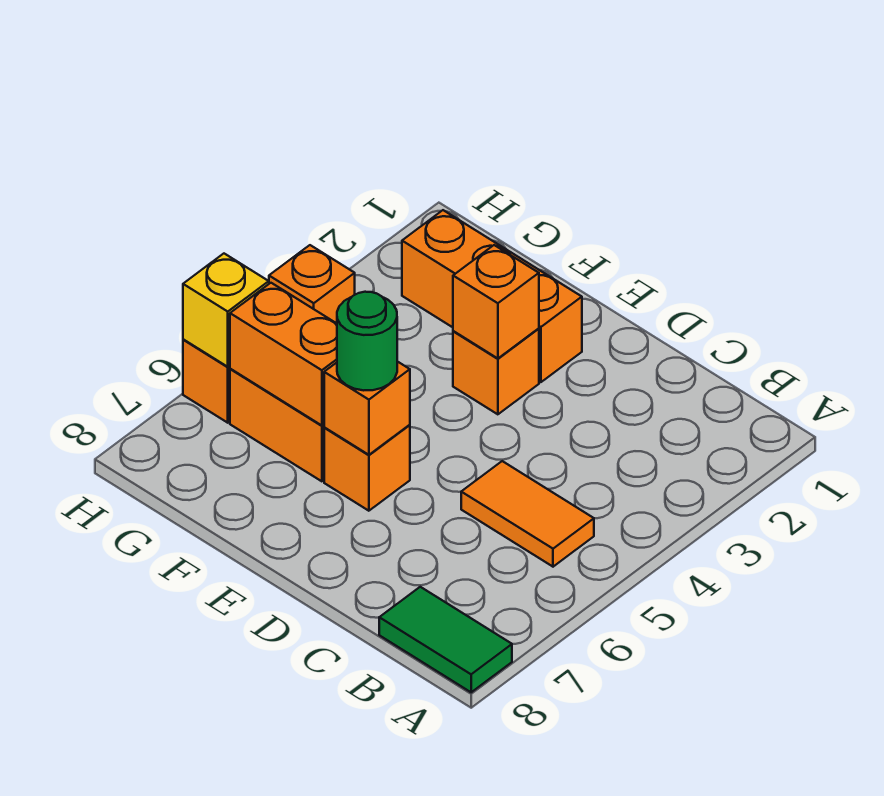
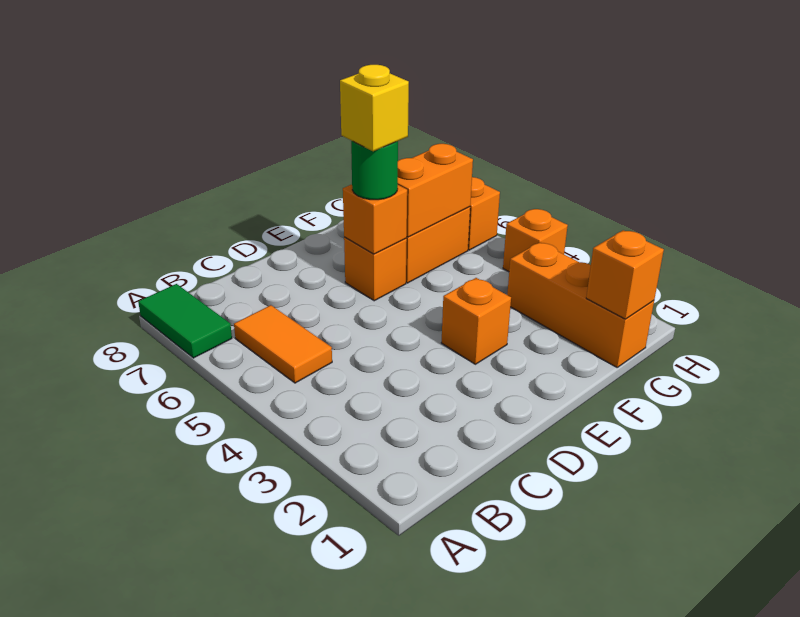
green 1x2 tile [379,587,512,692] -> green 1x2 tile turned to [138,284,232,358]
orange 1x2 tile [461,461,594,567] -> orange 1x2 tile turned to [234,305,332,383]
orange 1x3 brick [402,210,582,382] -> orange 1x3 brick turned to [507,242,654,367]
orange 1x1 brick [453,245,539,358] -> orange 1x1 brick moved to [586,230,664,319]
yellow 1x1 brick [183,254,269,367] -> yellow 1x1 brick moved to [340,65,409,151]

